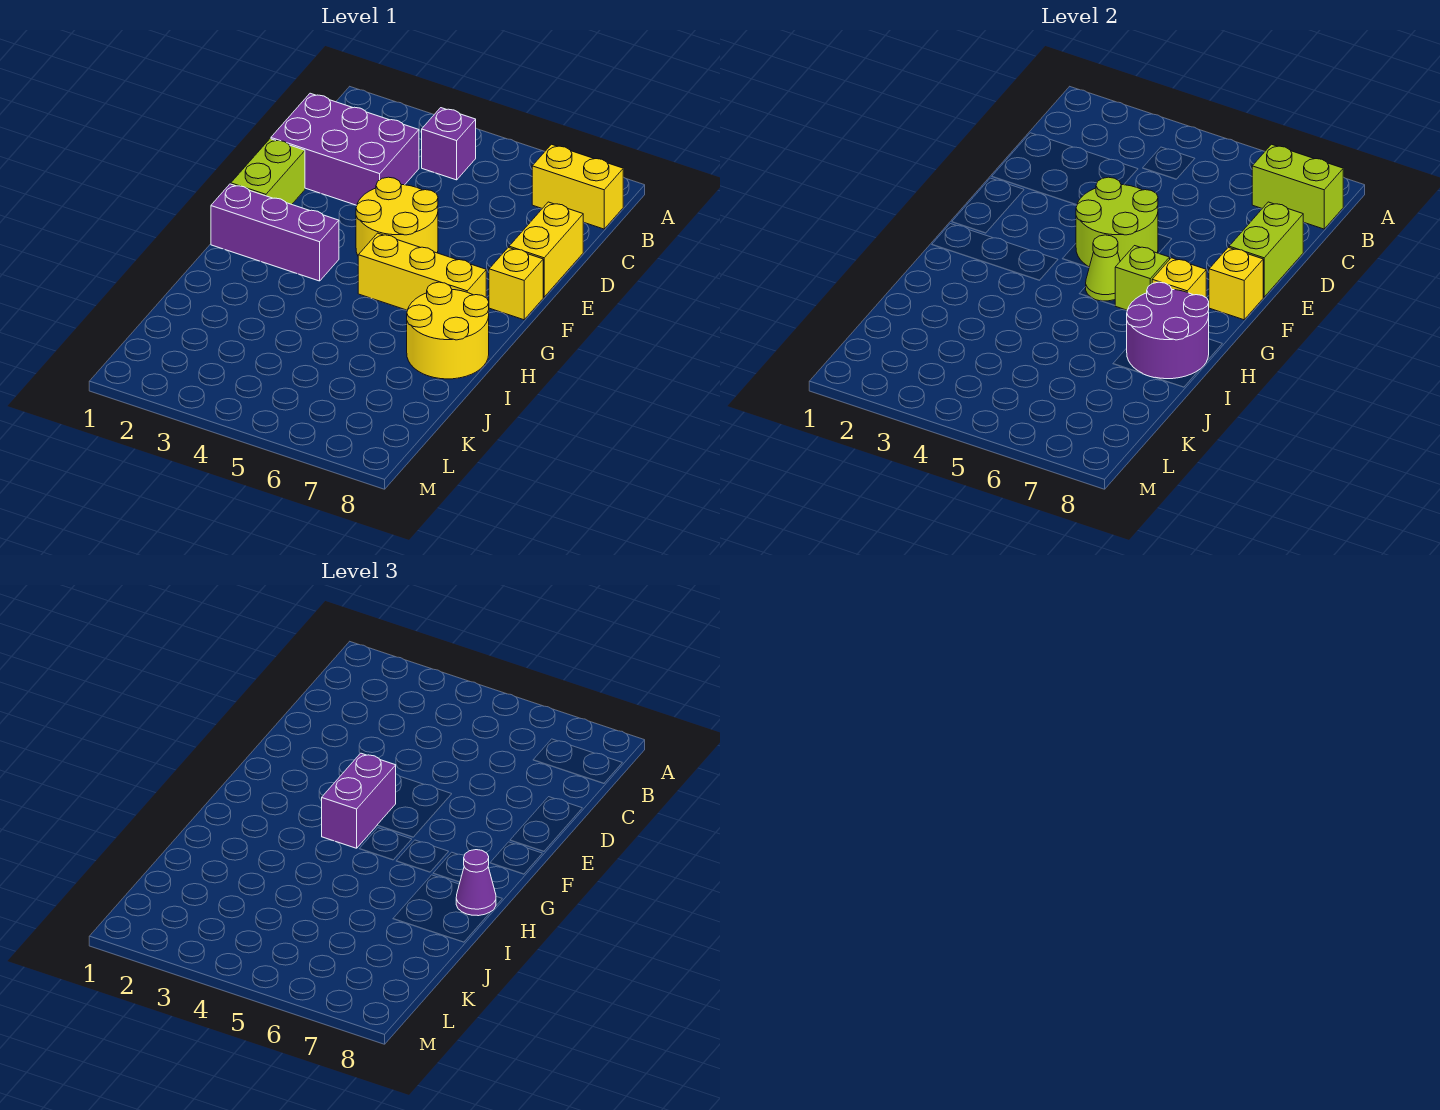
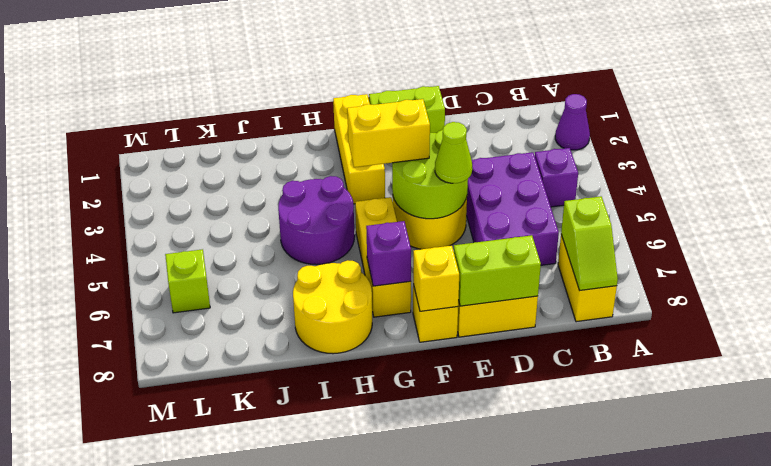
lime 1x2 brick [1252,144,1343,229] -> lime 1x2 slope [561,196,618,291]
purple 2x3 brick [271,93,419,205] -> purple 2x3 brick moved to [466,152,559,265]
purple 1x2 brick [322,753,396,848] -> yellow 1x2 brick [347,99,430,167]
purple 1x3 brick [211,184,339,281] -> yellow 1x3 brick [333,94,385,204]
lime 1x1 cone [1086,235,1120,301] -> lime 1x1 cone moved to [435,122,472,183]
lime 1x1 brick [1115,246,1170,310] -> lime 1x1 brick moved to [165,249,210,313]
yellow 1x1 brick [1152,258,1206,297] -> purple 1x1 brick [366,221,411,286]
purple 2x2 round brick [1127,282,1209,379] -> purple 2x2 round brick moved to [278,176,355,265]
purple 1x1 cone [456,850,496,916] -> purple 1x1 cone moved to [555,94,590,150]

